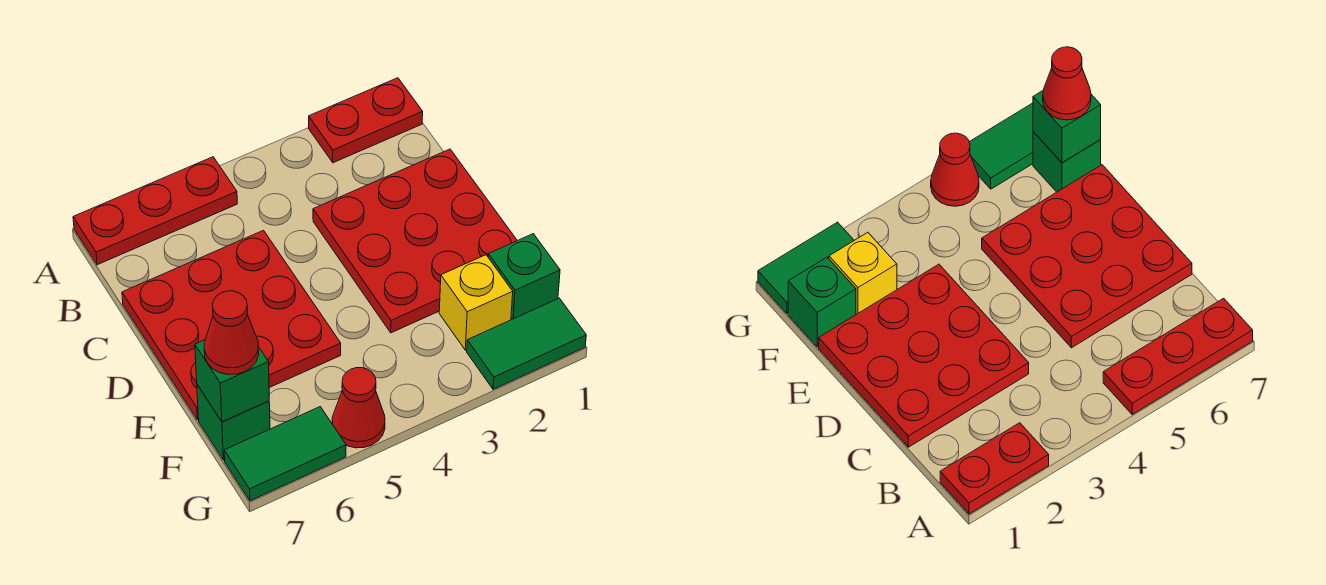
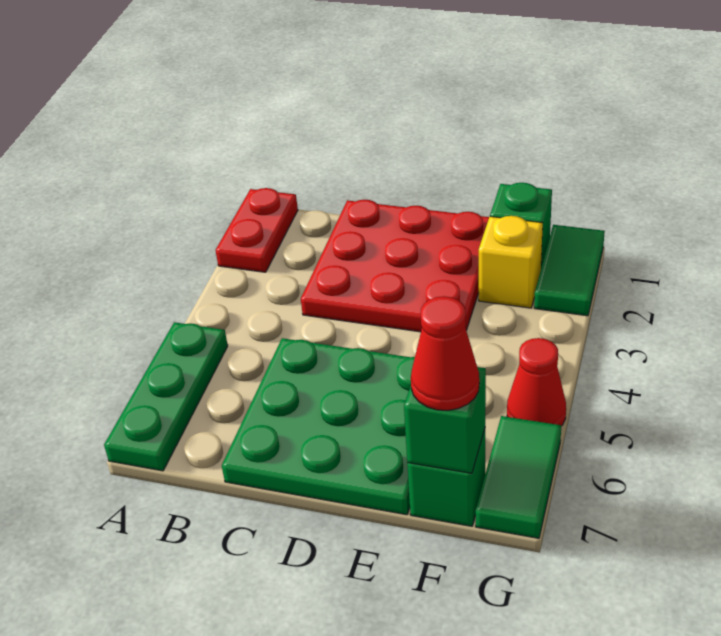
red 1x3 plate [73,157,237,265] -> green 1x3 plate [104,322,228,471]
red 3x3 plate [122,230,341,420] -> green 3x3 plate [222,338,415,515]

